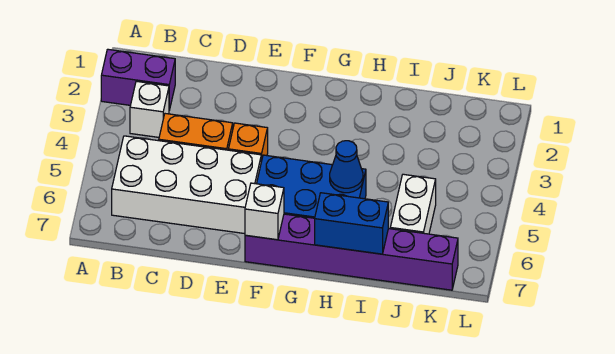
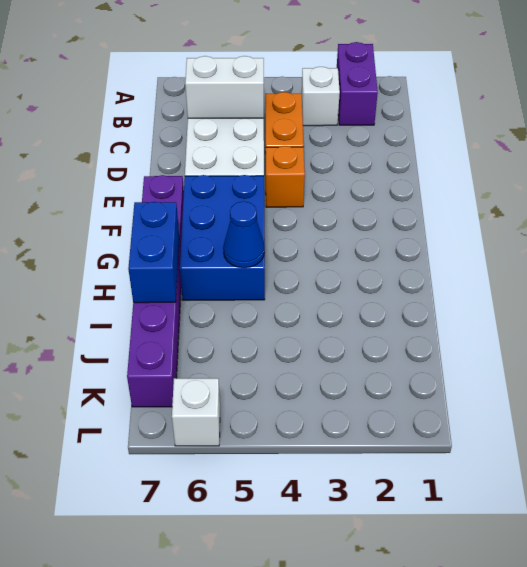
white 1x1 brick [245,183,284,240] -> white 1x1 brick moved to [172,378,220,446]
white 1x2 brick [390,174,436,234] -> white 1x2 brick moved to [185,56,264,118]

